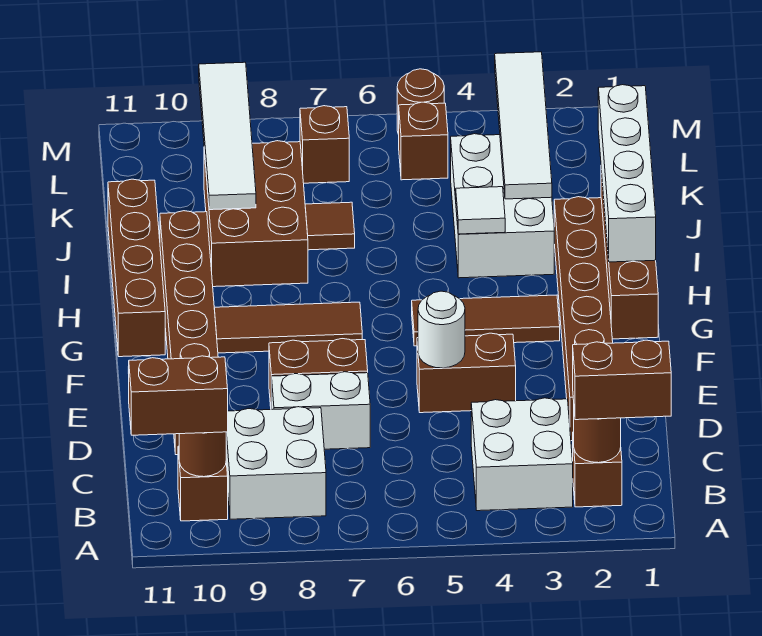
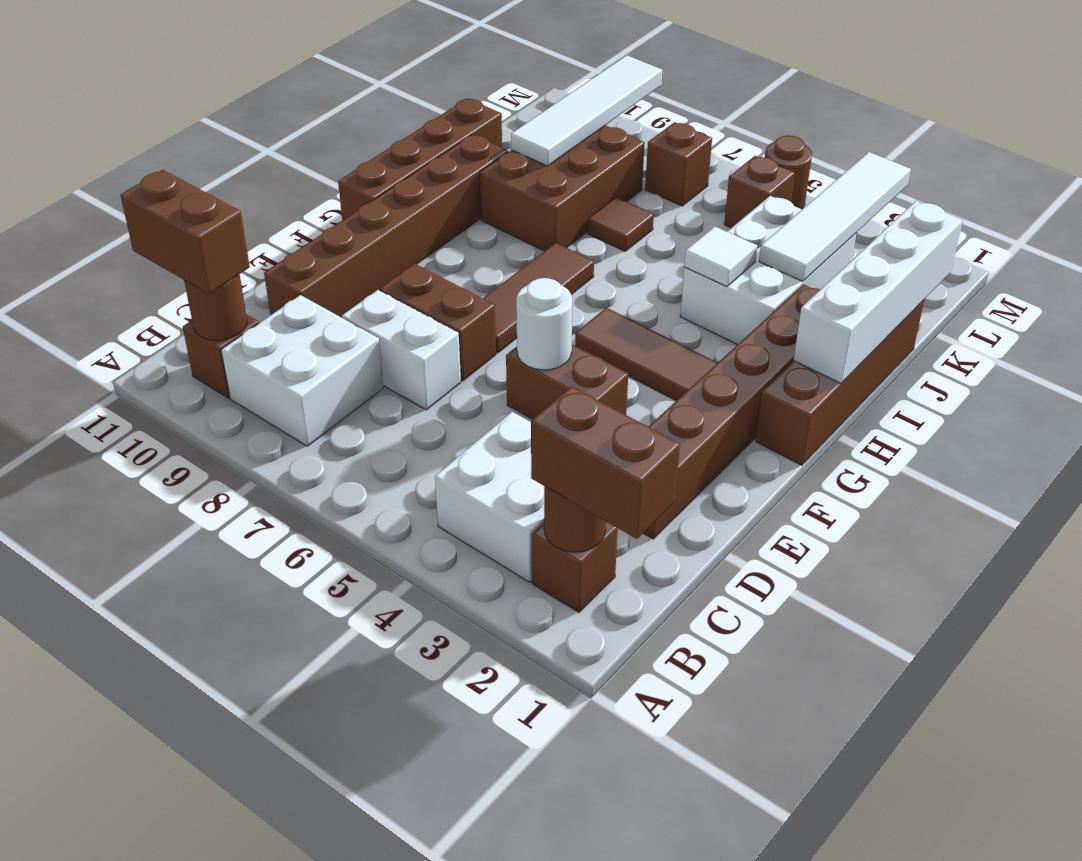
brown 1x3 tile [214,302,362,353] -> brown 1x3 tile turned to [483,243,594,353]

